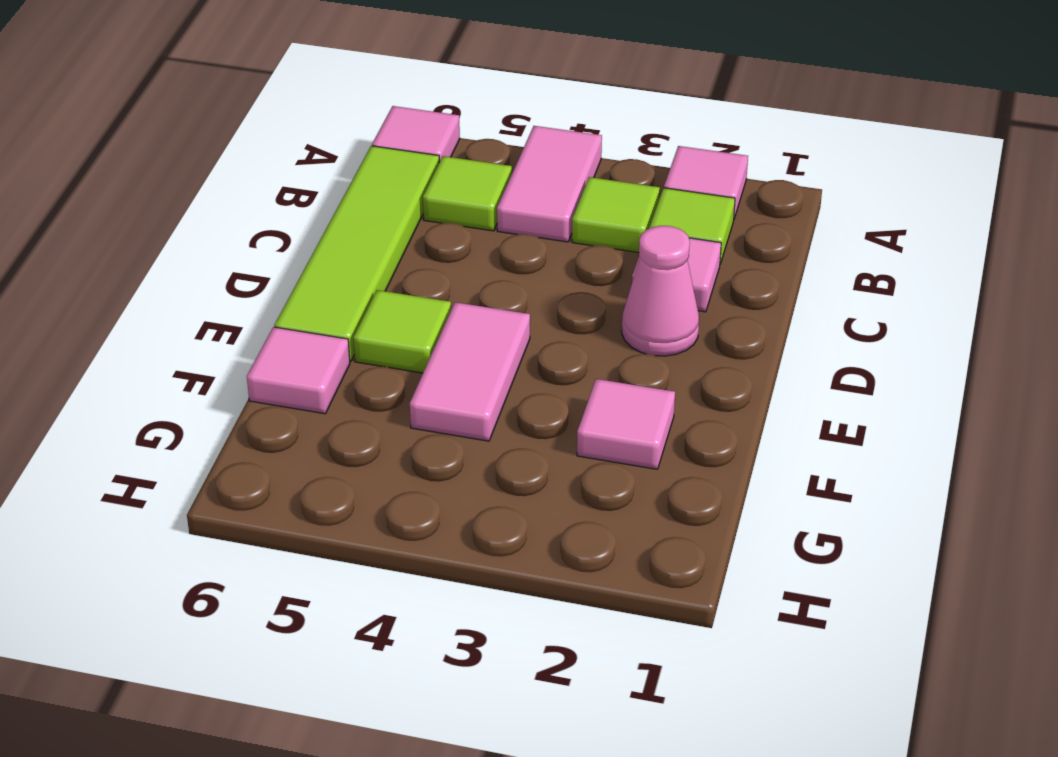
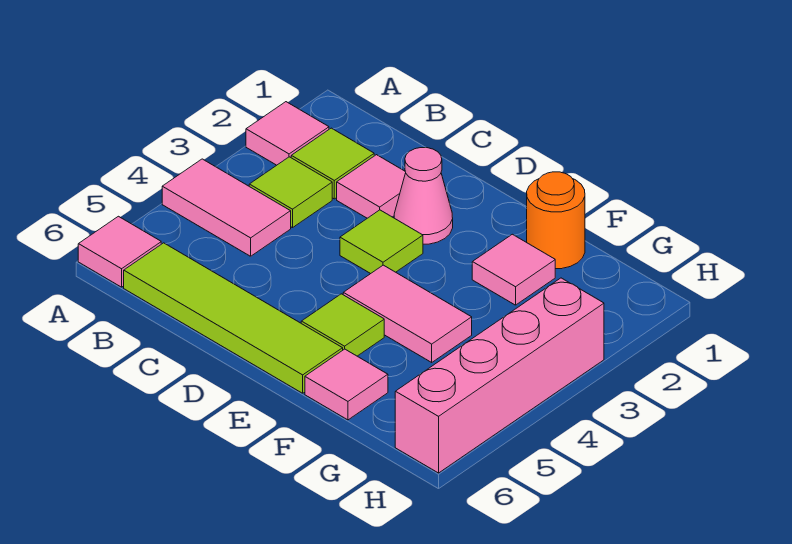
lime 1x1 tile [423,156,512,231] -> lime 1x1 tile moved to [340,210,423,274]
none -> orange 1x1 round brick [527,172,585,269]
none -> pink 1x4 brick [395,278,604,473]

